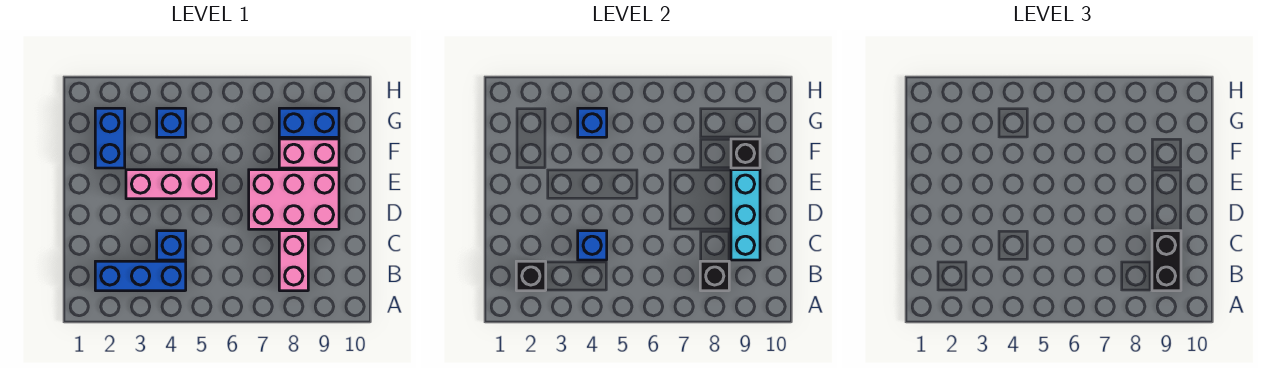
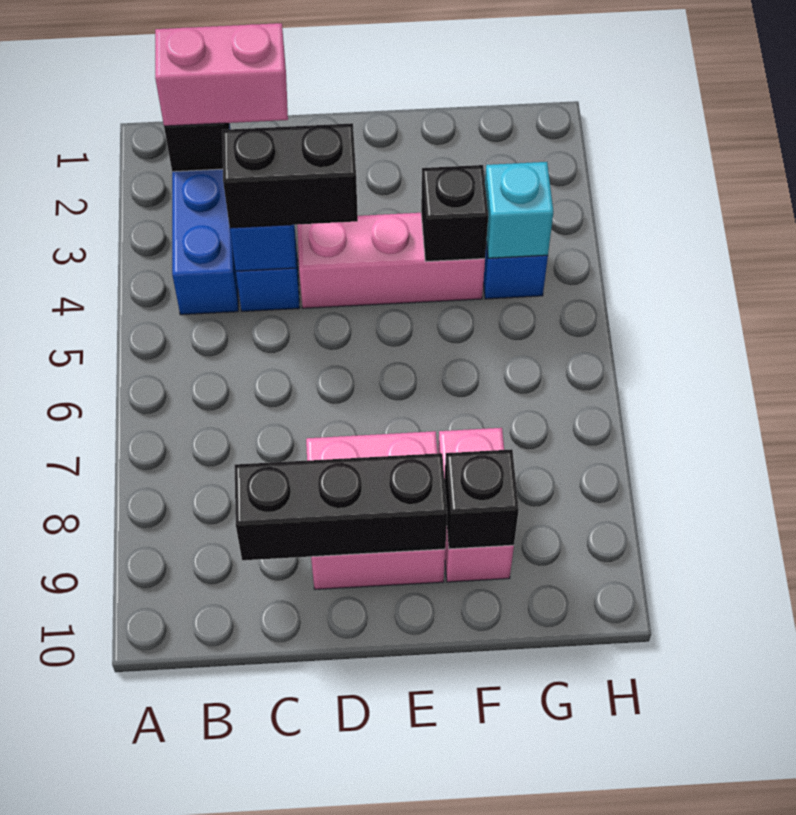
pink 1x2 brick [279,231,308,291] -> pink 1x2 brick moved to [155,23,288,126]
black 1x1 brick [700,261,729,291] -> black 1x1 brick moved to [421,165,488,261]
black 1x2 brick [1152,231,1181,291] -> black 1x2 brick moved to [222,123,358,228]
cyan 1x3 brick [731,170,760,260] -> black 1x3 brick [235,453,447,560]
pink 2x3 brick [249,170,339,229] -> pink 2x2 brick [306,431,445,589]
pink 1x3 brick [126,170,216,199] -> pink 1x3 brick turned to [297,213,485,308]
blue 1x2 brick [95,108,125,168] -> none
blue 1x1 brick [578,108,607,137] -> cyan 1x1 brick [485,162,553,258]
blue 1x2 brick [279,108,339,137] -> none

